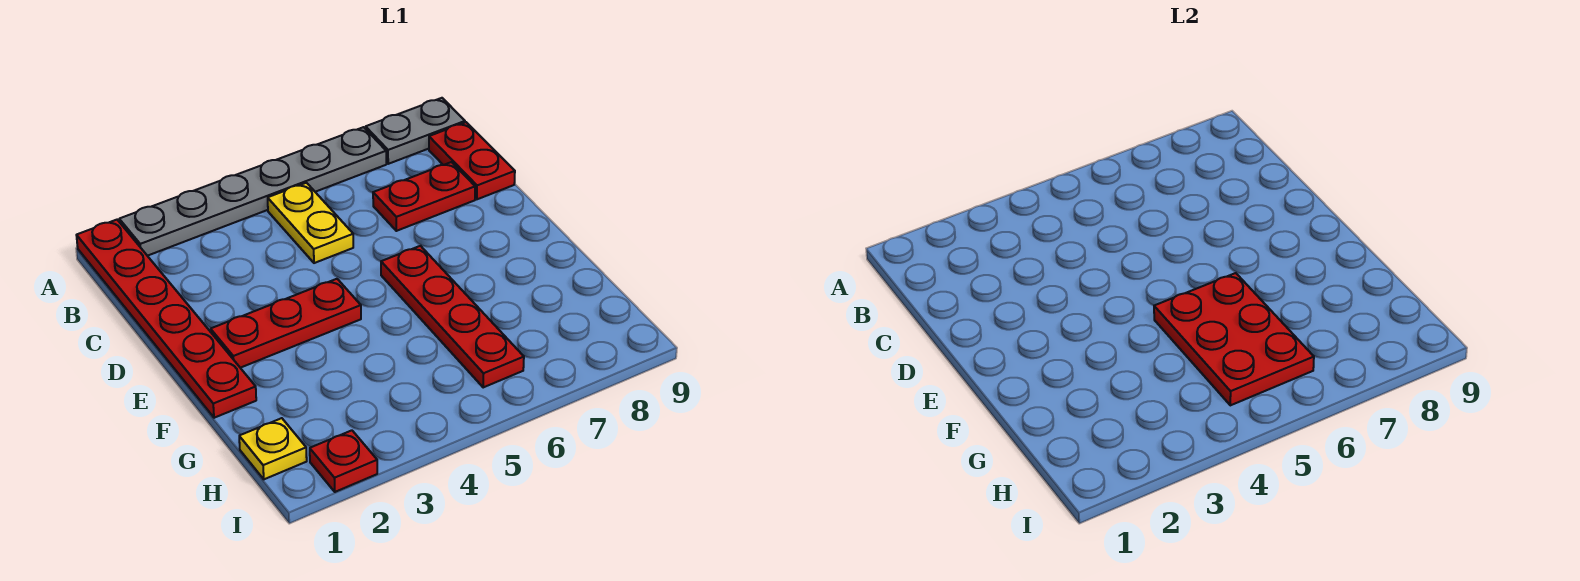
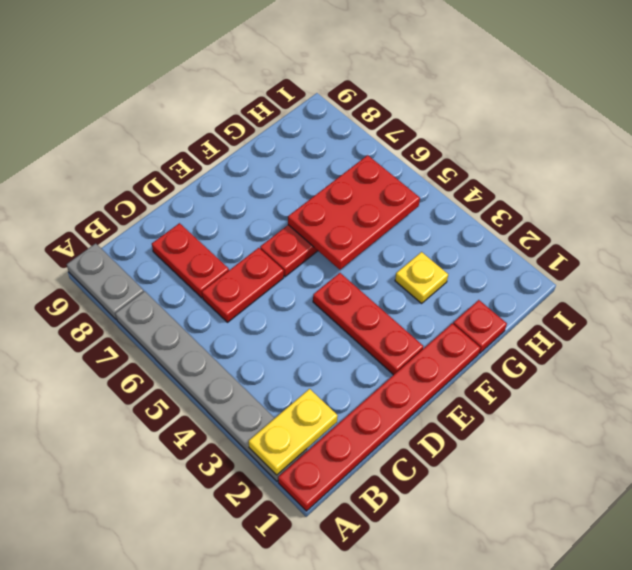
yellow 1x2 plate [268,183,353,263] -> yellow 1x2 plate moved to [249,389,338,475]
red 1x2 plate [429,122,515,199] -> red 1x2 plate moved to [202,248,284,322]
yellow 1x1 plate [239,418,307,479] -> yellow 1x1 plate moved to [395,252,448,303]
red 1x1 plate [310,430,377,492] -> red 1x1 plate moved to [453,300,507,354]

